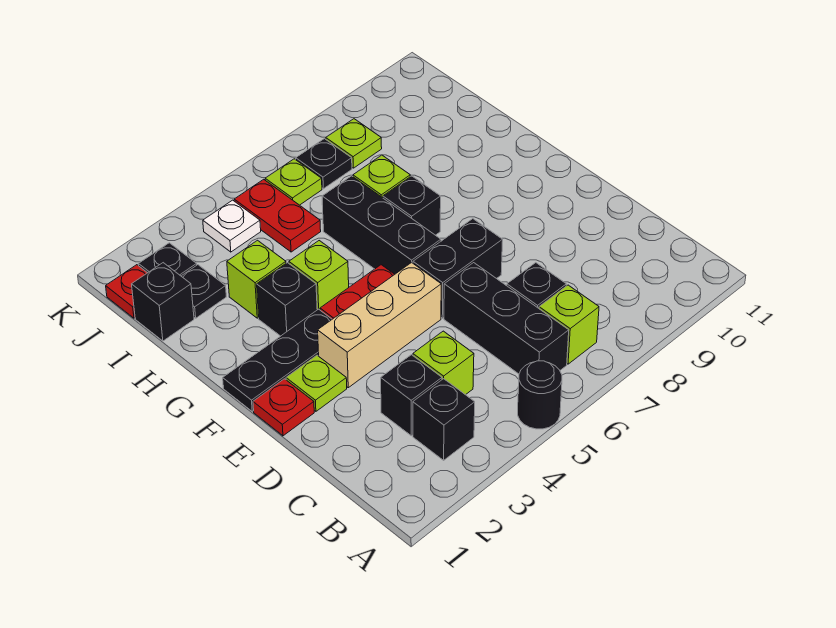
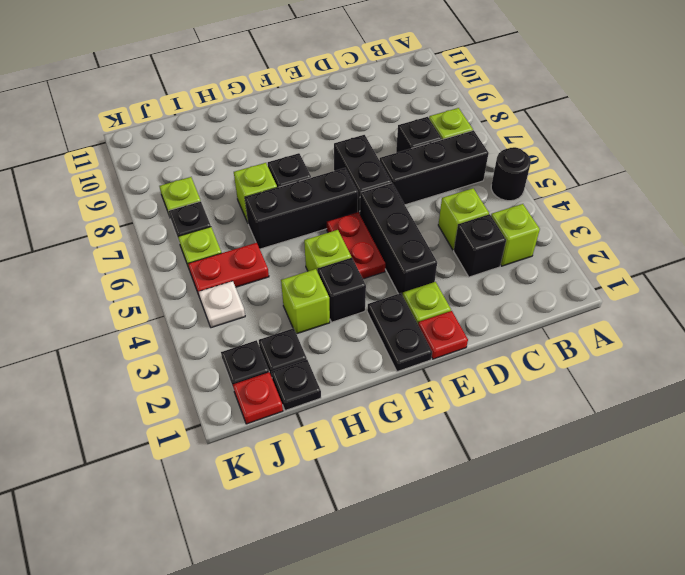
black 1x1 brick [413,379,475,460] -> lime 1x1 brick [491,204,540,266]
tan 1x3 brick [318,262,441,388] -> black 1x3 brick [360,183,437,295]
black 1x3 plate [223,309,332,411] -> black 1x2 plate [367,293,432,372]
black 1x1 brick [132,263,194,341] -> black 1x1 plate [272,360,321,411]

